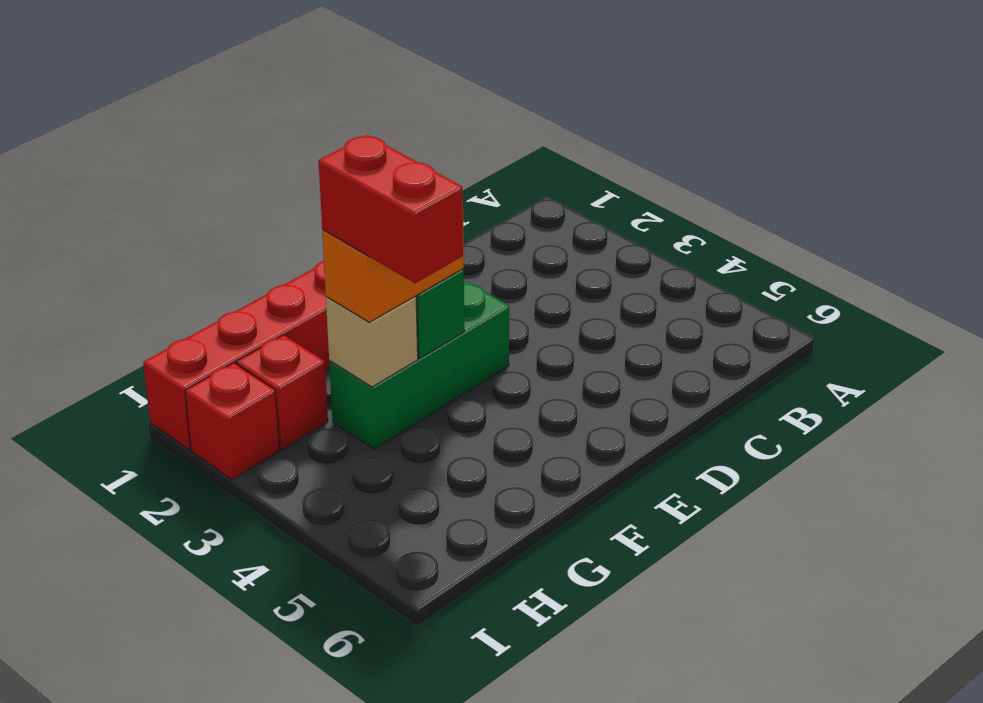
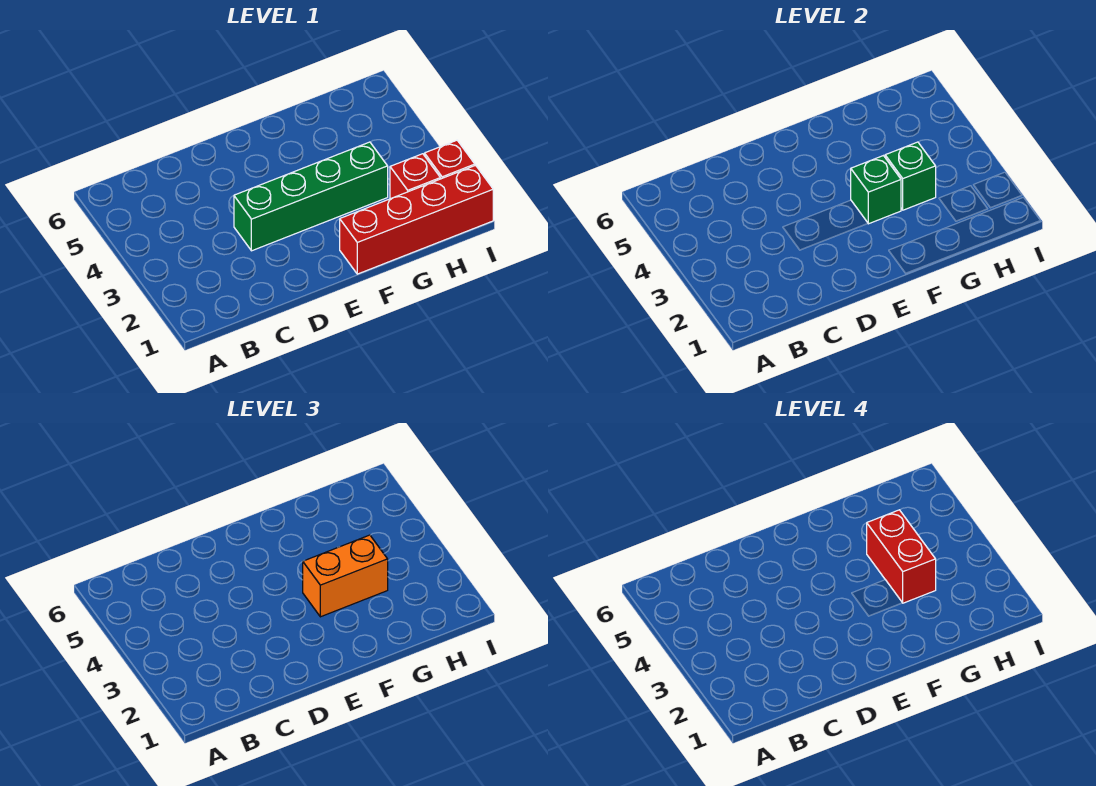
green 1x3 brick [329,281,509,449] -> green 1x4 brick [234,142,388,251]
tan 1x1 brick [326,296,418,387] -> green 1x1 brick [885,142,936,210]

